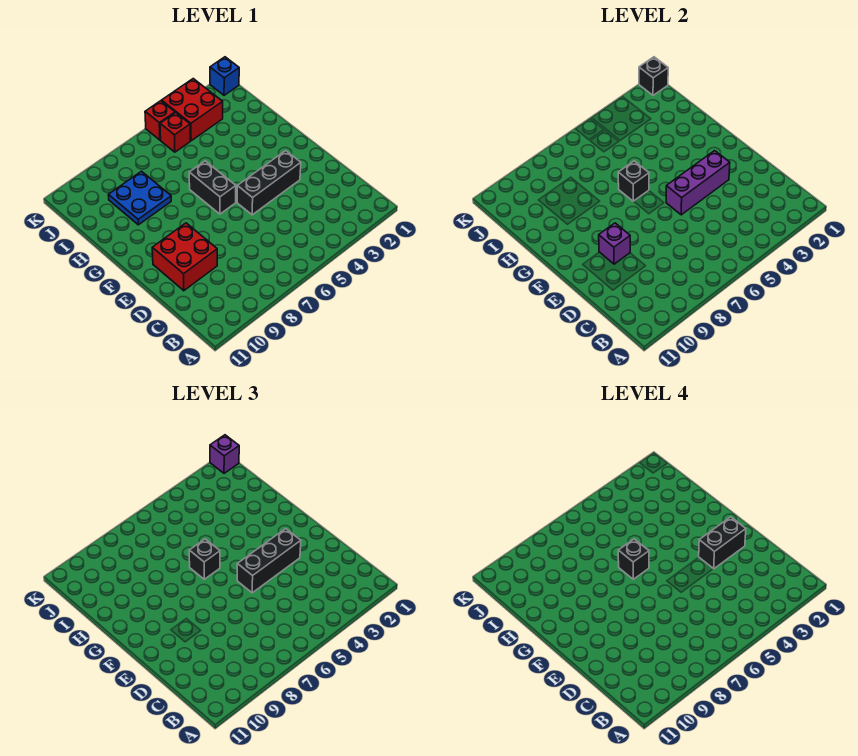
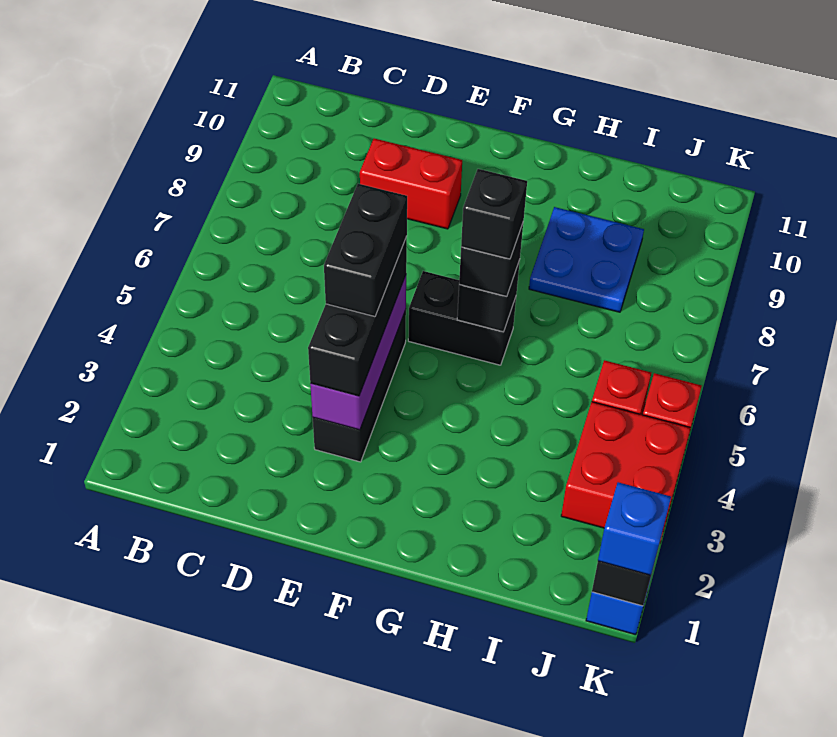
red 2x2 brick [152,223,217,291] -> red 1x2 brick [360,139,462,229]
black 1x2 brick [699,517,746,569] -> black 1x2 brick moved to [324,184,407,317]
purple 1x1 brick [599,223,630,264] -> none
purple 1x1 brick [210,435,239,473] -> blue 1x1 brick [598,482,671,576]

